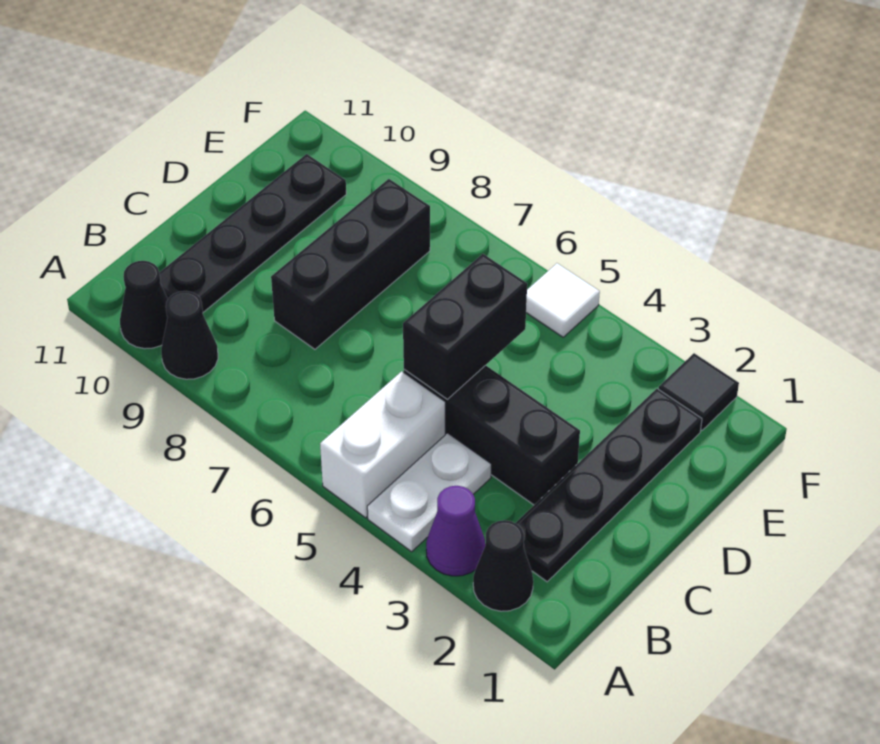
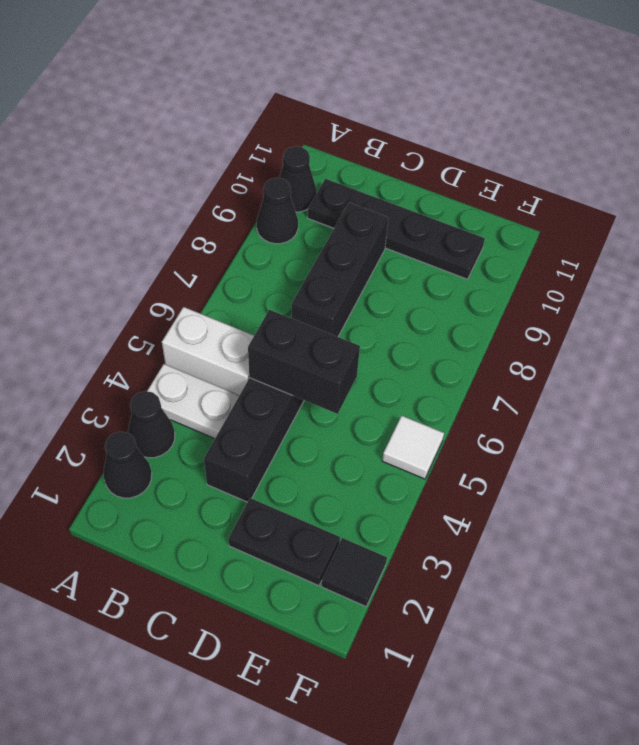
purple 1x1 cone [426,486,485,576] -> black 1x1 cone [128,391,175,458]
black 1x4 plate [516,389,702,582] -> black 1x2 plate [228,498,340,586]
black 1x3 brick [271,179,430,349] -> black 1x3 brick turned to [292,203,388,337]

